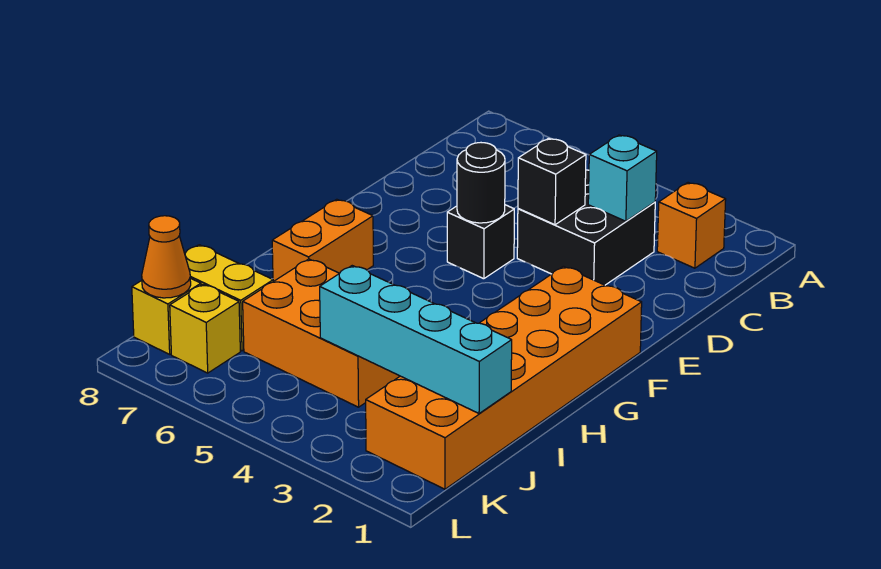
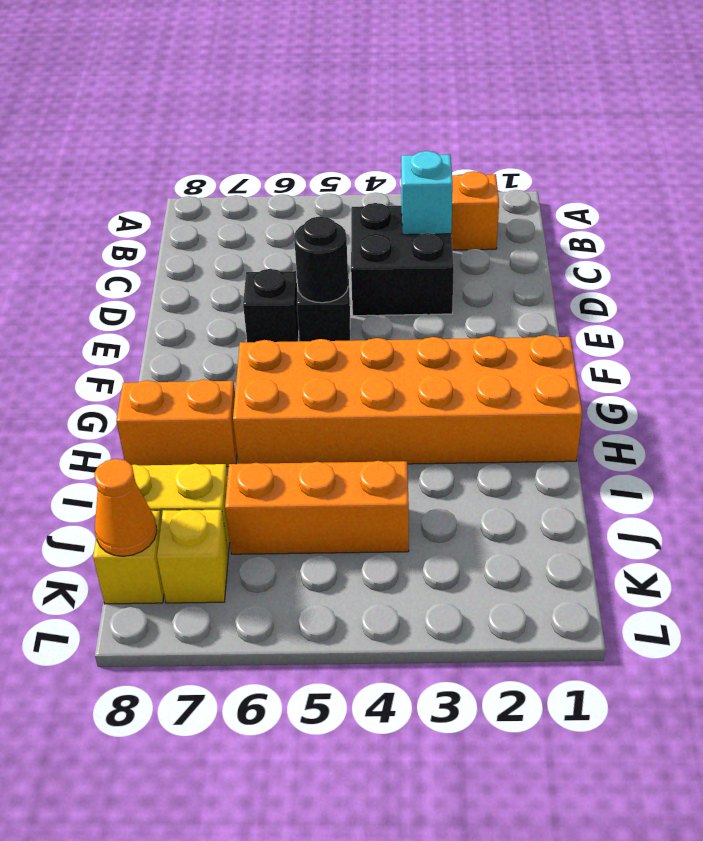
black 1x1 brick [518,138,586,225] -> black 1x1 brick moved to [243,269,299,342]
orange 2x6 brick [366,266,642,489] -> orange 2x6 brick turned to [233,335,582,464]
orange 1x2 brick [272,199,373,281] -> orange 1x2 brick turned to [116,379,237,467]
orange 2x3 brick [243,259,400,407] -> orange 1x3 brick [225,461,409,554]
cyan 1x4 brick [320,266,512,413] -> none

